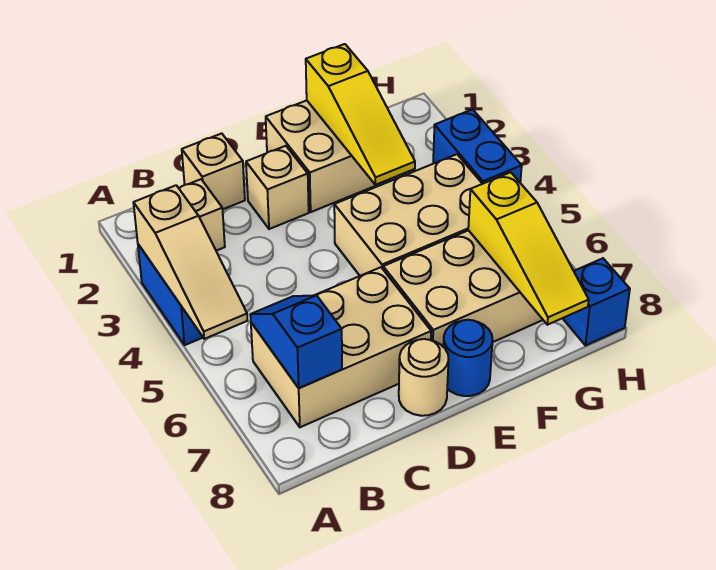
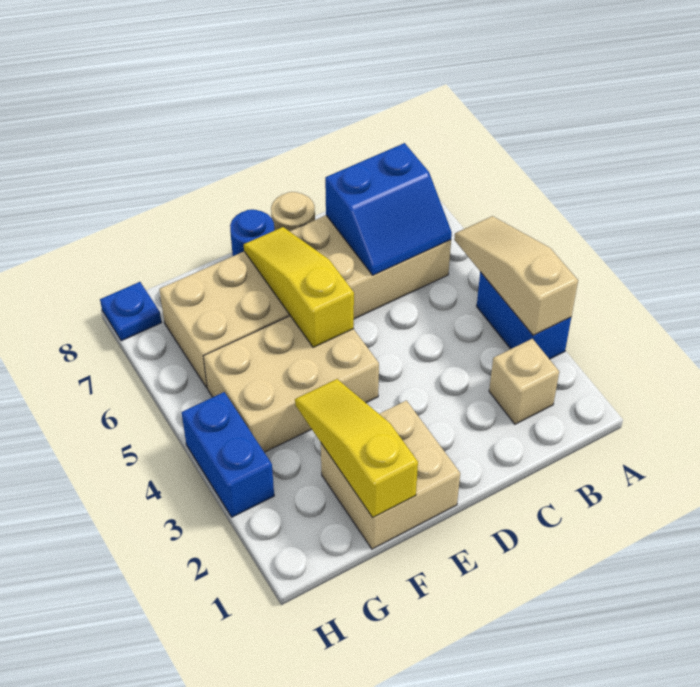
blue 1x2 slope [250,295,342,388] -> blue 2x2 slope [325,143,452,275]
tan 1x1 brick [182,133,245,209] -> none
tan 1x1 brick [246,146,309,229] -> none
yellow 1x3 slope [468,172,589,325] -> yellow 1x3 slope moved to [244,227,354,347]
blue 1x1 brick [563,258,630,345] -> blue 1x1 plate [100,282,162,341]

